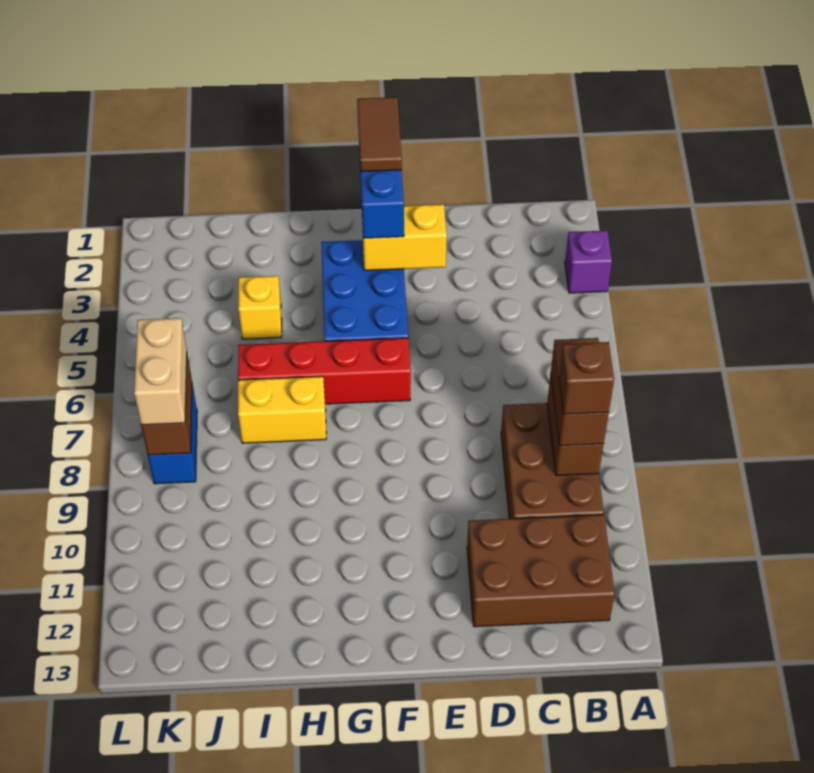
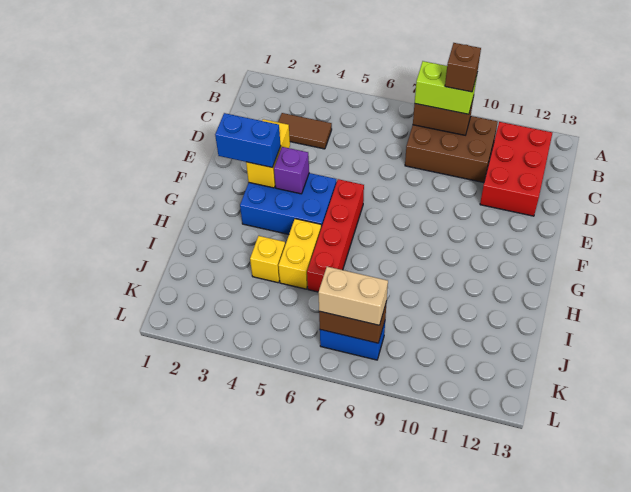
purple 1x1 brick [565,231,612,293] -> purple 1x1 brick moved to [274,147,309,194]
brown 1x2 brick [551,338,609,446] -> lime 1x2 brick [415,61,477,114]
brown 2x3 brick [467,515,615,627] -> red 2x3 brick [480,122,552,216]
brown 1x2 tile [357,97,402,172] -> brown 1x2 tile moved to [278,113,332,149]
yellow 1x2 brick [238,376,326,443] -> yellow 1x2 brick moved to [278,219,321,289]

